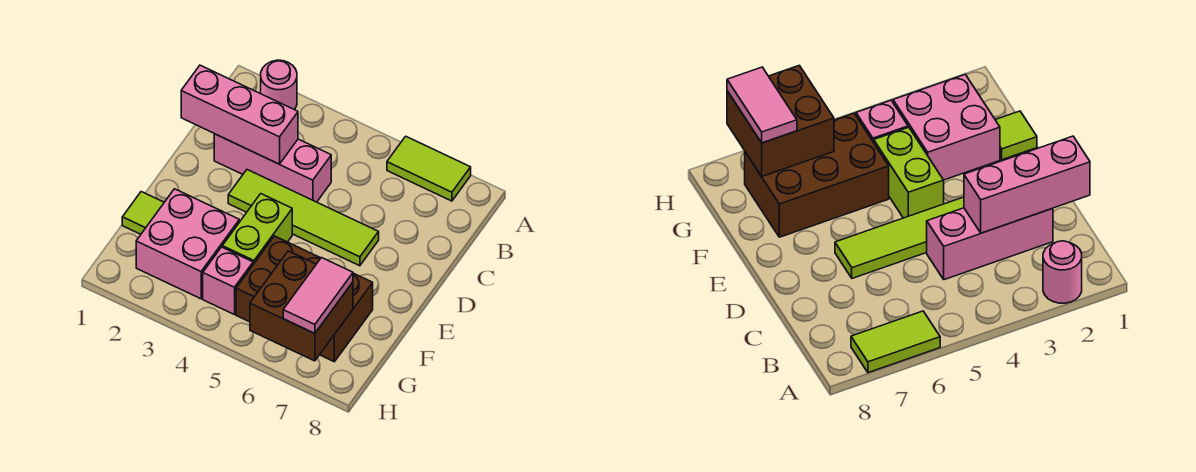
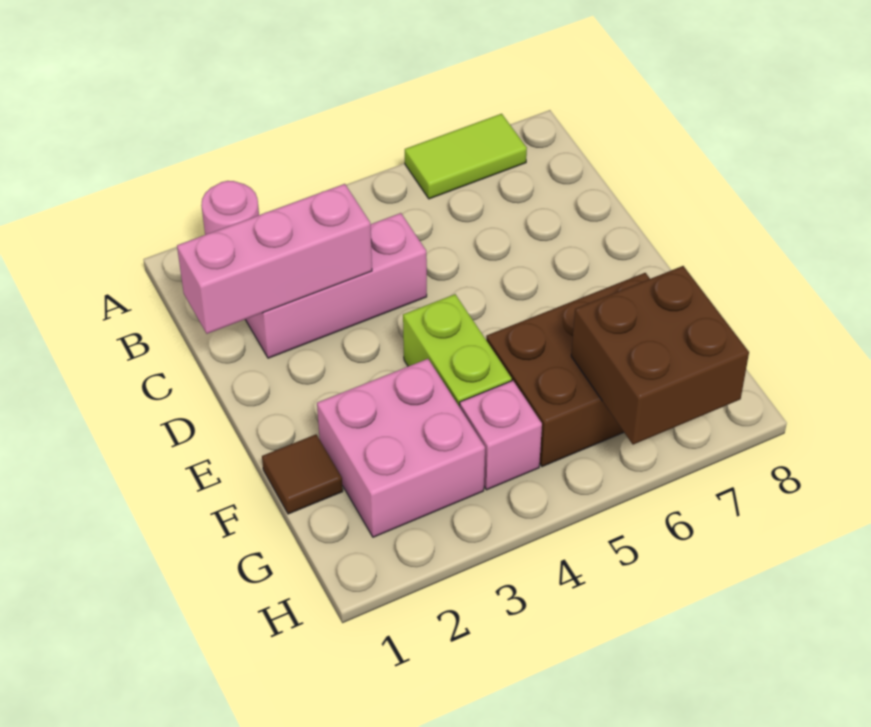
lime 1x4 tile [228,170,379,266] -> none
lime 1x1 tile [122,192,164,234] -> brown 1x1 tile [262,434,343,514]
pink 1x2 tile [283,258,353,334] -> none

